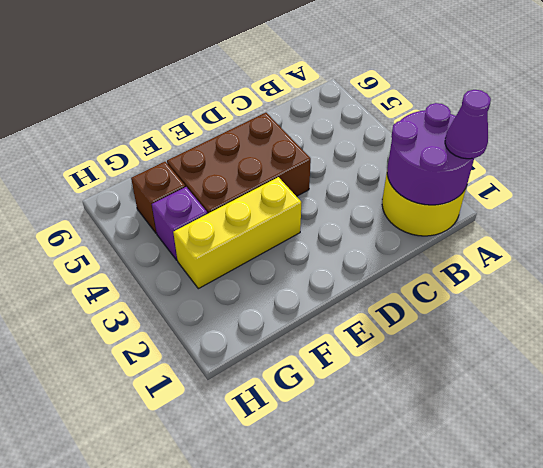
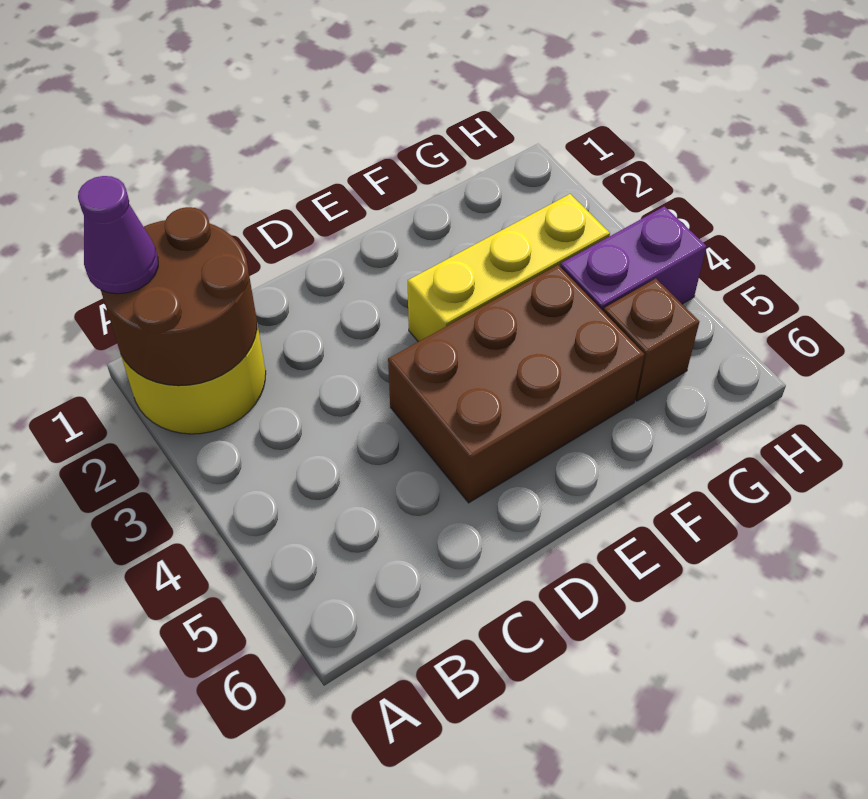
purple 2x2 round brick [387,103,474,205] -> brown 2x2 round brick [101,207,257,386]
purple 1x1 brick [152,187,207,260] -> purple 1x2 brick [560,206,706,311]

